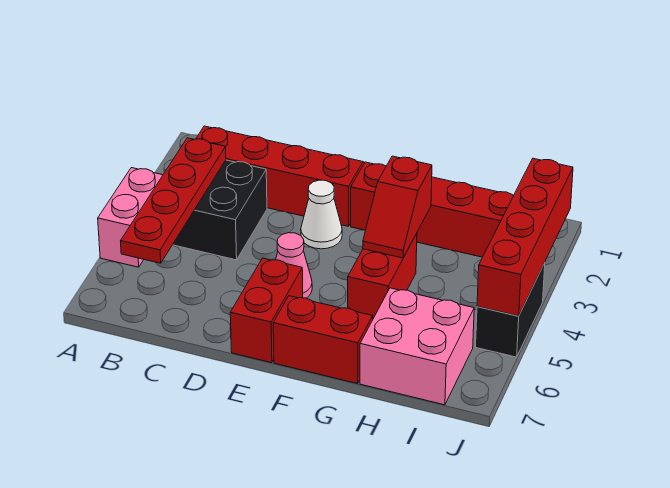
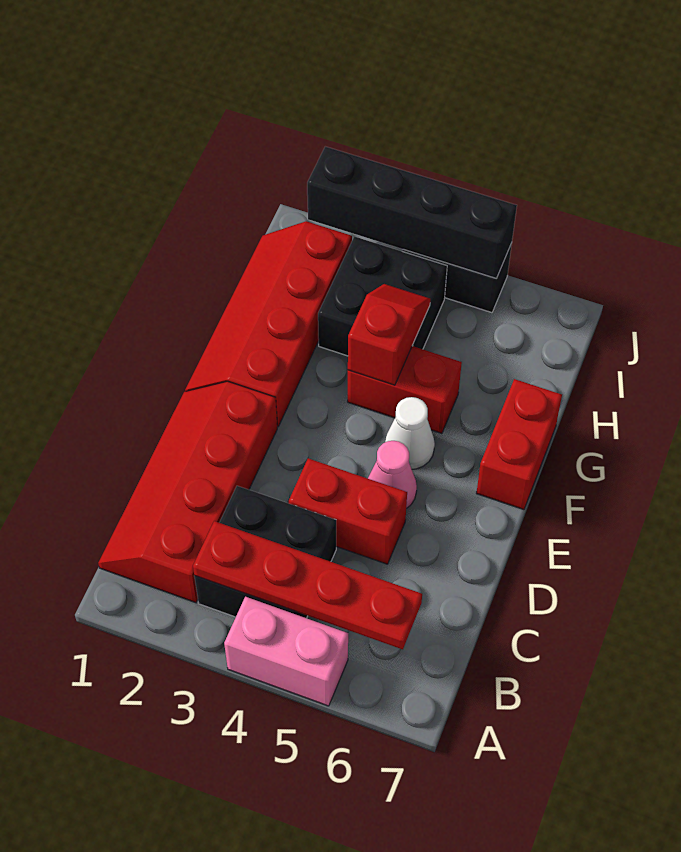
white 1x1 cone [301,180,342,249] -> white 1x1 cone moved to [385,397,435,469]
red 1x2 brick [230,258,303,363] -> red 1x2 brick moved to [289,458,407,564]
red 1x2 slope [363,156,432,258] -> red 1x2 slope turned to [348,284,430,385]
none -> black 2x2 brick [318,236,447,356]
pink 2x2 brick [360,288,474,405] -> none
red 1x4 brick [477,158,573,316] -> black 1x4 brick [307,146,517,279]

